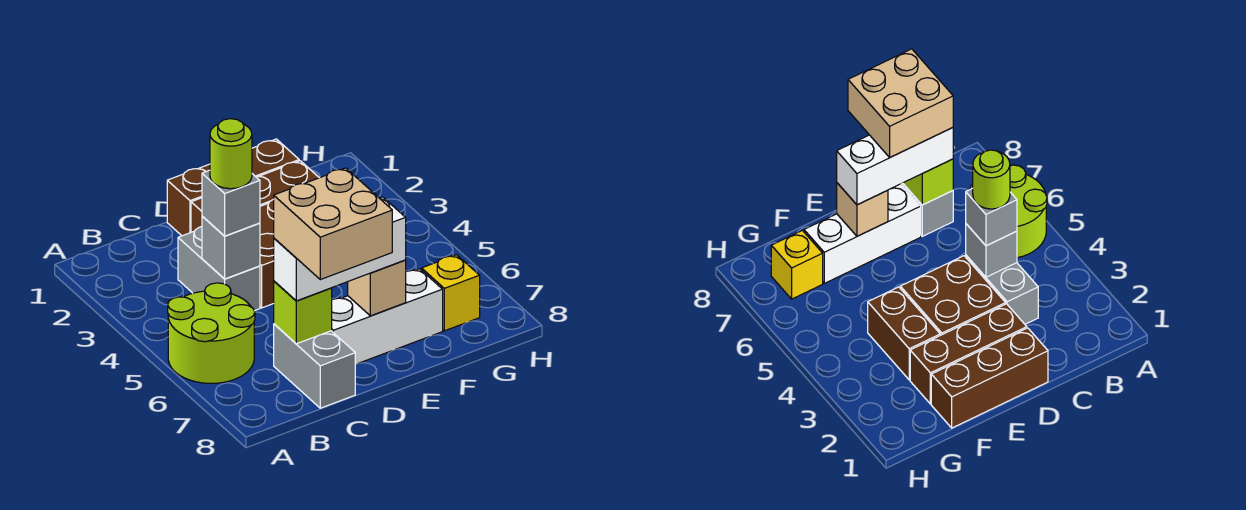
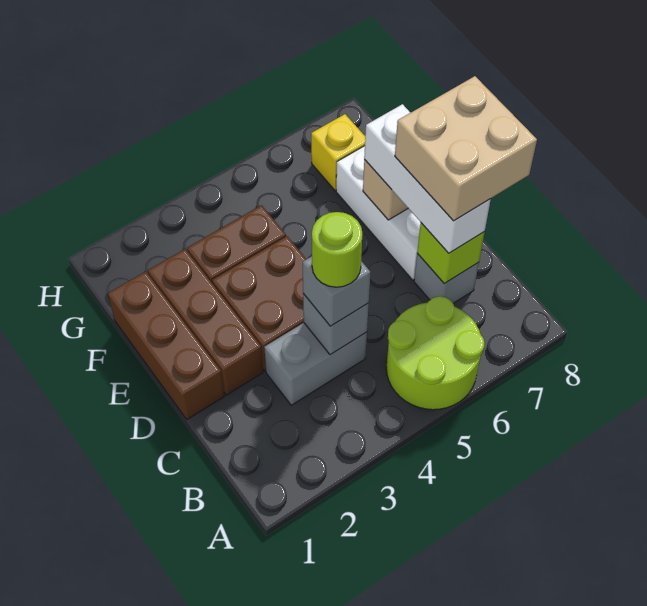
grey 1x2 brick [274,324,355,408] -> grey 1x1 brick [414,254,479,303]

